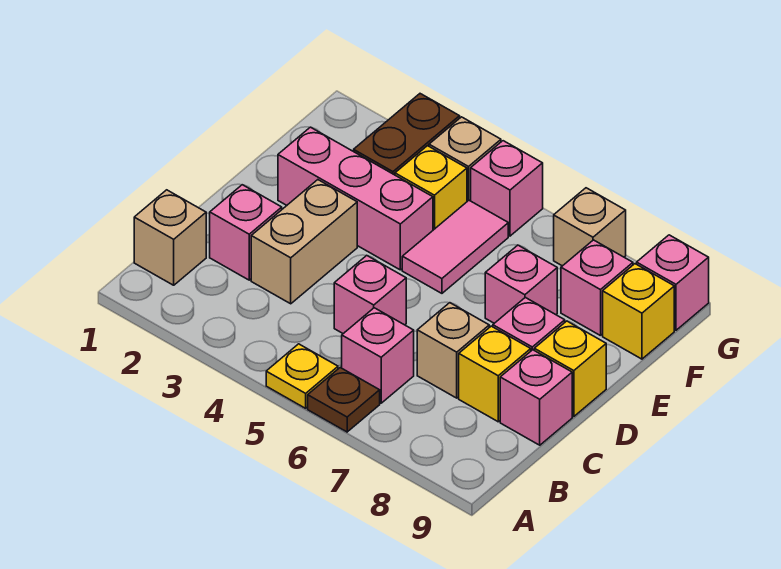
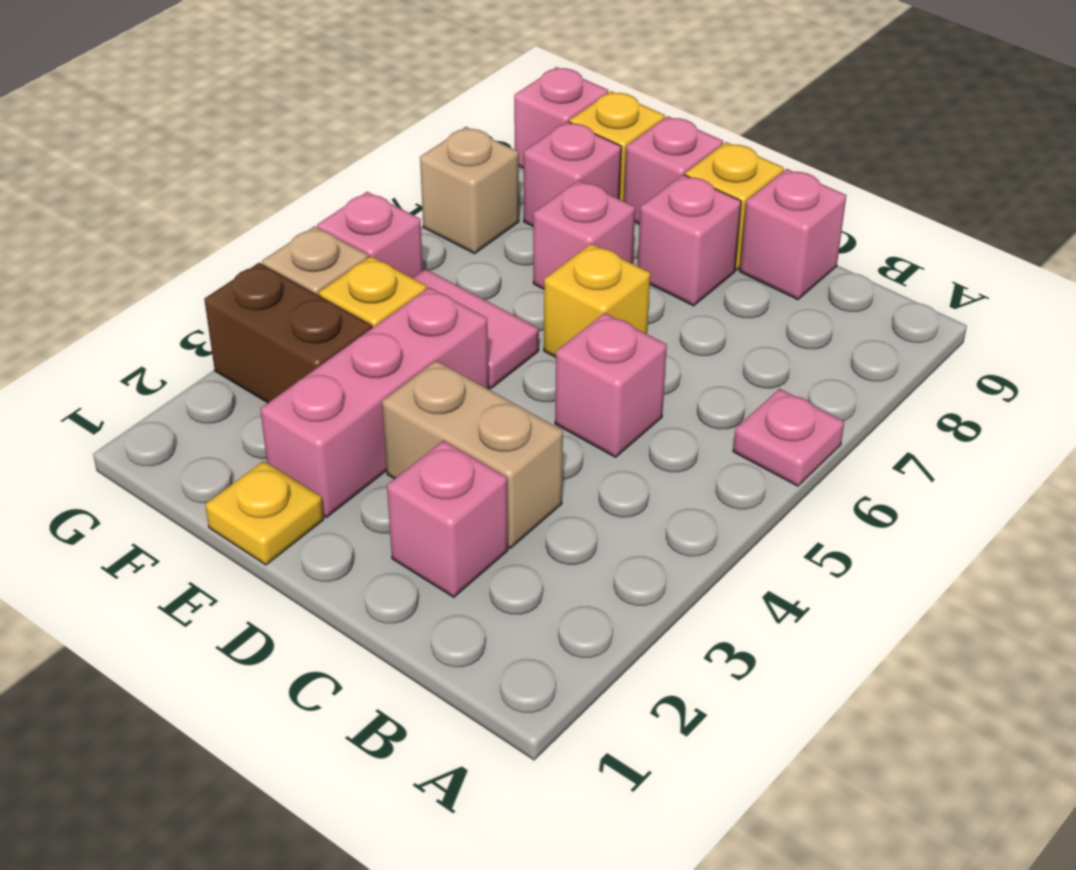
yellow 1x1 plate [266,344,338,408] -> yellow 1x1 plate moved to [205,461,324,565]
brown 1x1 plate [308,368,380,432] -> pink 1x1 plate [733,389,844,486]
tan 1x1 brick [134,190,206,285] -> none
pink 1x1 brick [342,308,414,403] -> pink 1x1 brick moved to [624,116,723,224]
tan 1x1 brick [417,303,489,398] -> none
yellow 1x1 brick [459,326,531,422] -> yellow 1x1 brick moved to [544,244,650,357]

